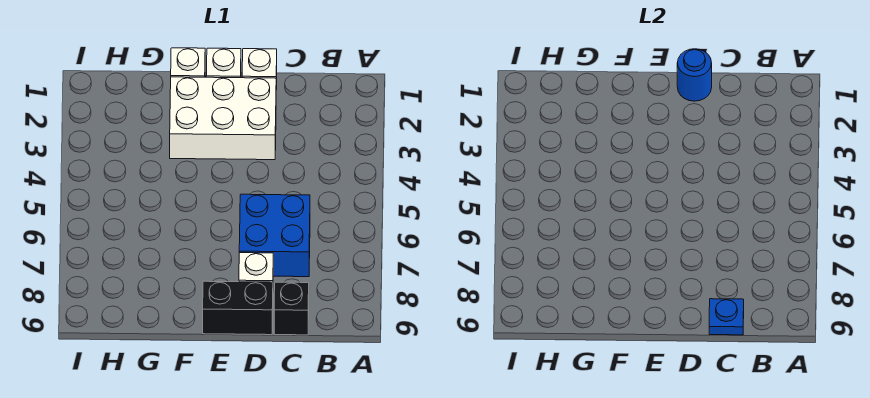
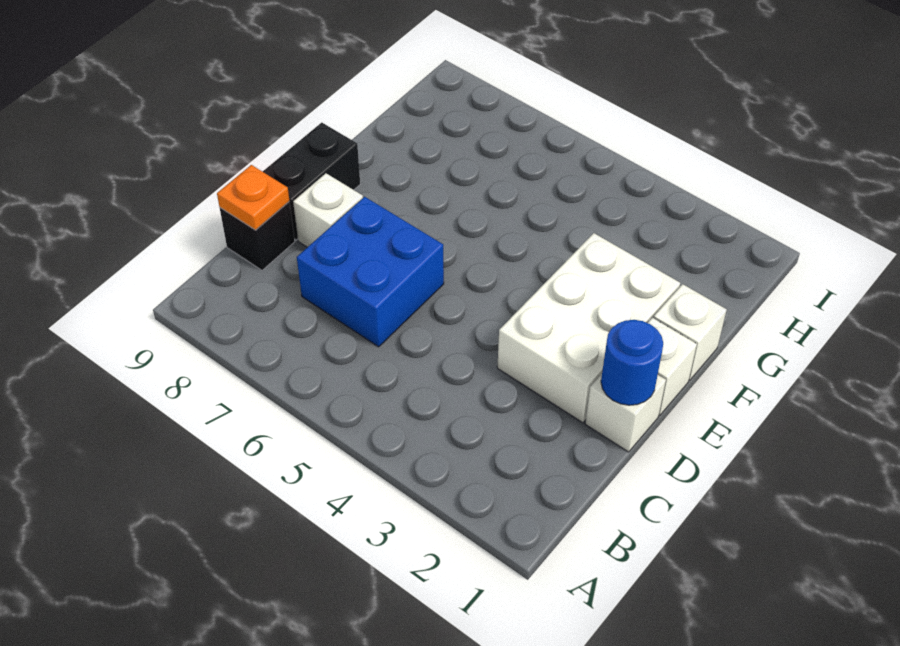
blue 1x1 plate [709,299,744,335] -> orange 1x1 plate [217,165,289,230]

